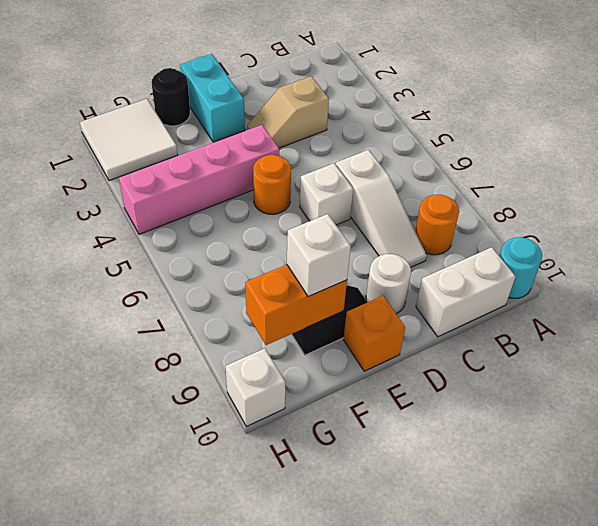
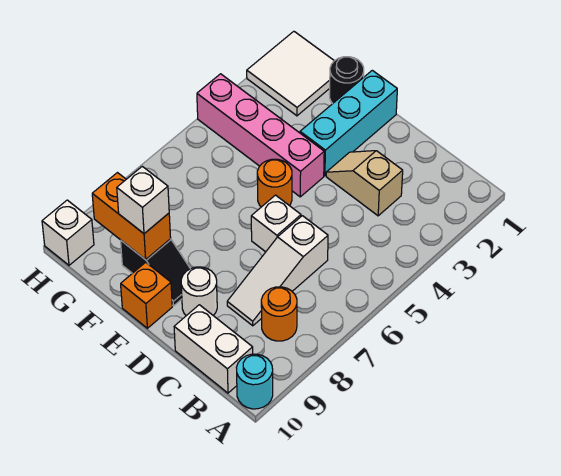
cyan 1x2 brick [180,54,245,142] -> cyan 1x3 brick [300,70,397,176]

